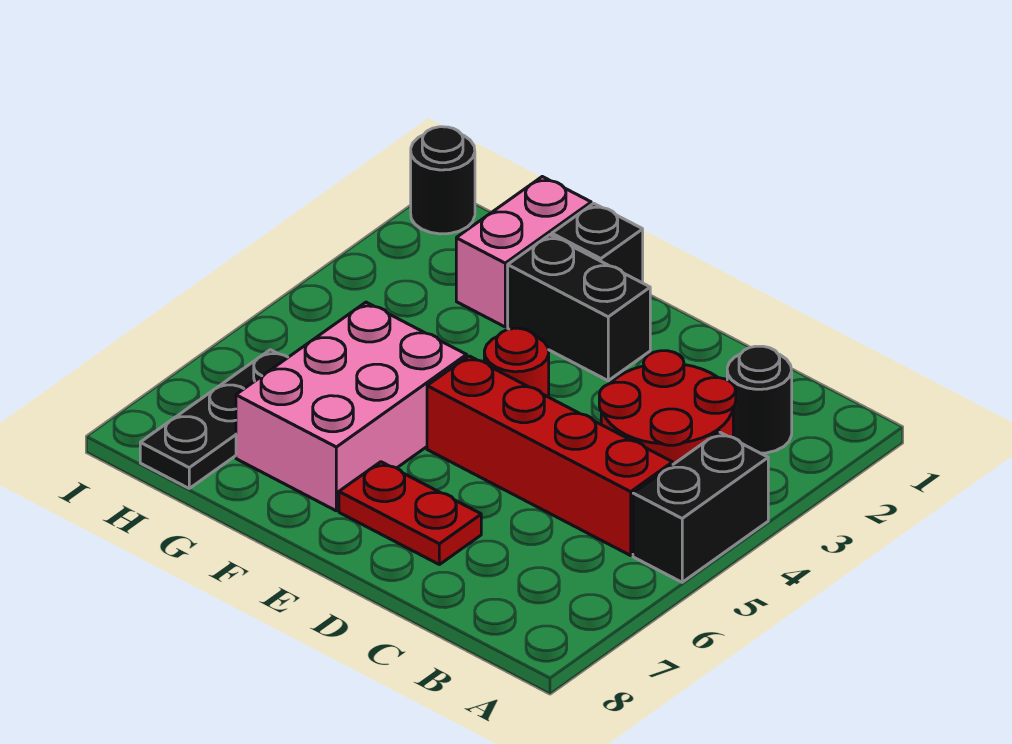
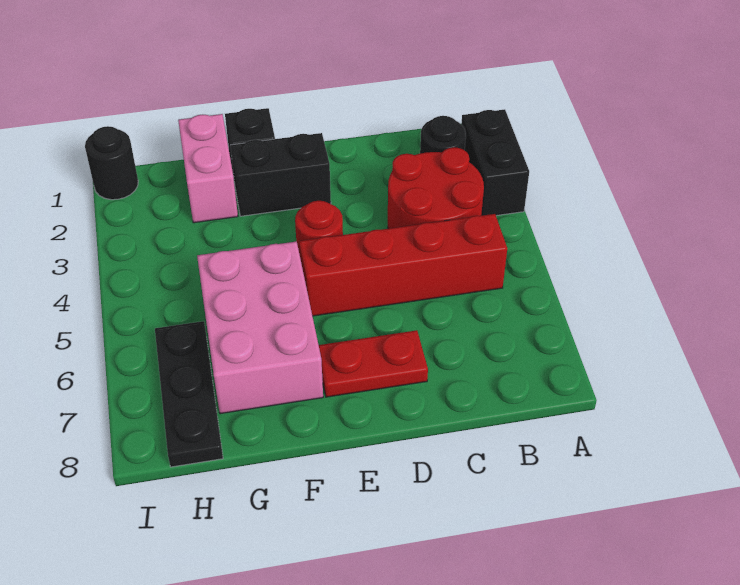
black 1x2 brick [633,432,768,582] -> black 1x2 brick moved to [461,109,529,216]

